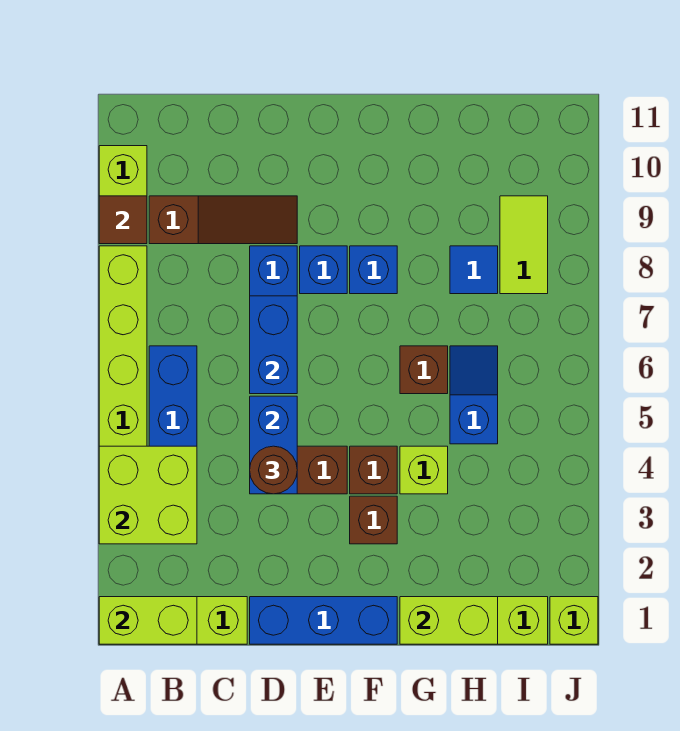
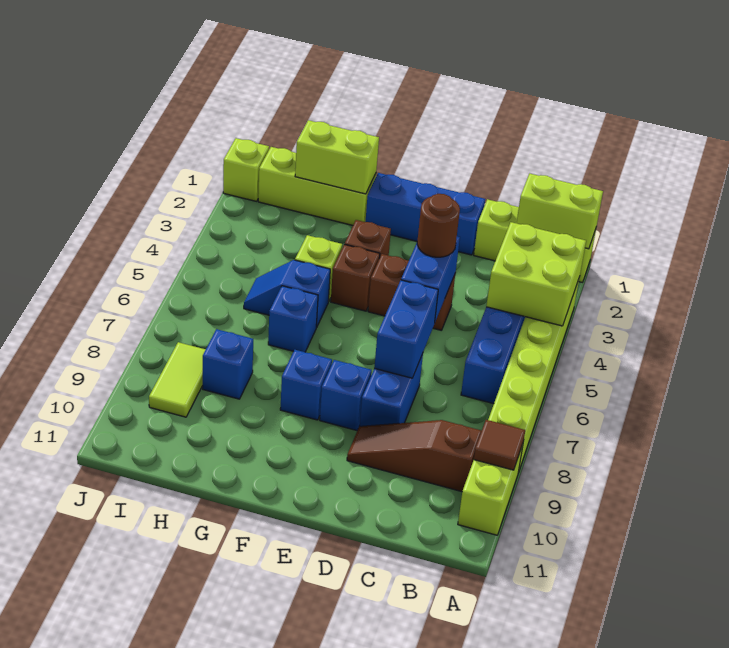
brown 1x1 brick [400,346,448,394] -> blue 1x1 brick [268,286,318,352]
blue 1x2 slope [450,346,498,444] -> blue 1x2 slope turned to [244,260,330,327]
blue 1x1 tile [450,246,498,294] -> blue 1x1 brick [203,329,253,399]

